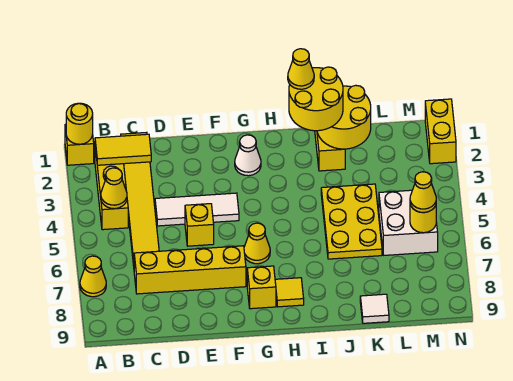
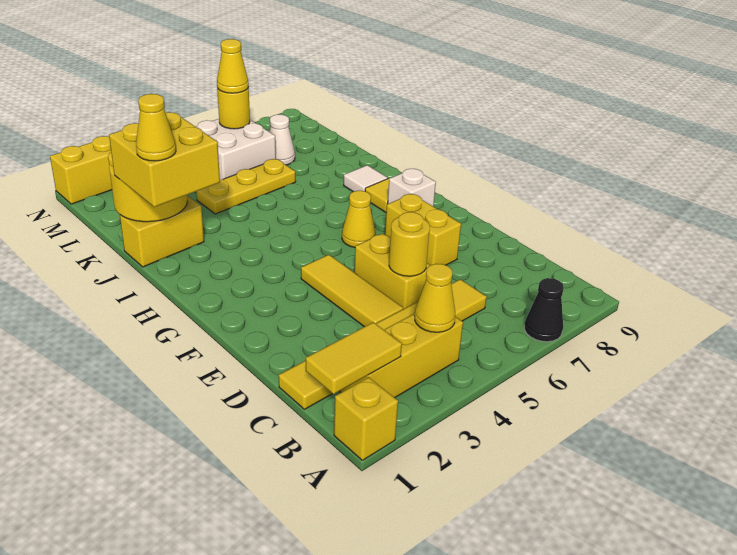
yellow 1x1 round brick [66,103,93,144] -> yellow 1x1 round brick moved to [389,212,430,276]
yellow 1x1 cone [80,256,106,297] -> black 1x1 cone [524,278,564,342]
yellow 1x2 tile [95,134,151,165] -> yellow 1x2 tile turned to [306,322,402,394]
yellow 1x4 brick [134,246,246,294] -> yellow 1x2 brick [385,194,461,265]
white 1x3 tile [155,193,239,226] -> yellow 1x3 tile [301,255,403,327]
yellow 1x1 brick [185,204,214,246] -> yellow 1x2 brick [354,234,430,309]
white 1x1 cone [235,135,261,176] -> white 1x1 cone moved to [270,115,295,165]
yellow 1x1 brick [247,266,276,309] -> white 1x1 brick [388,169,436,207]
yellow 2x2 round brick [289,67,343,131] -> yellow 2x2 brick [109,112,220,207]
yellow 2x3 plate [321,184,382,259] -> yellow 1x3 plate [196,159,296,214]
white 1x1 tile [360,294,389,323] -> white 1x1 tile moved to [344,165,388,192]

